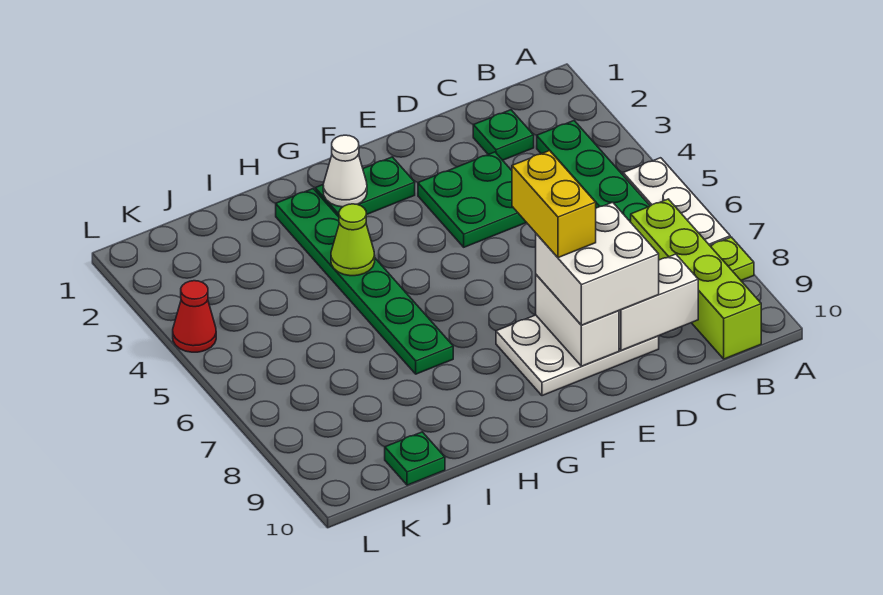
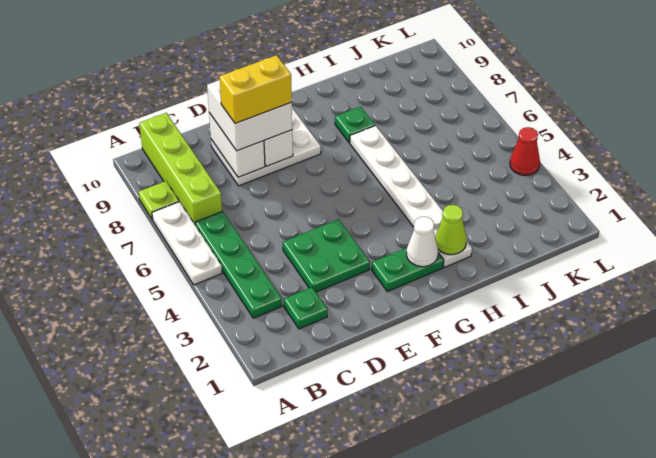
white 1x2 brick [619,254,698,350] -> white 1x2 brick turned to [209,113,265,177]
yellow 1x2 brick [512,151,596,258] -> yellow 1x2 brick turned to [219,55,292,123]
green 1x6 plate [276,189,453,374] -> white 1x6 plate [350,126,472,267]
lime 1x1 cone [331,204,375,276] -> lime 1x1 cone moved to [435,205,466,255]
green 1x1 plate [385,432,445,485] -> green 1x1 plate moved to [335,107,375,143]

